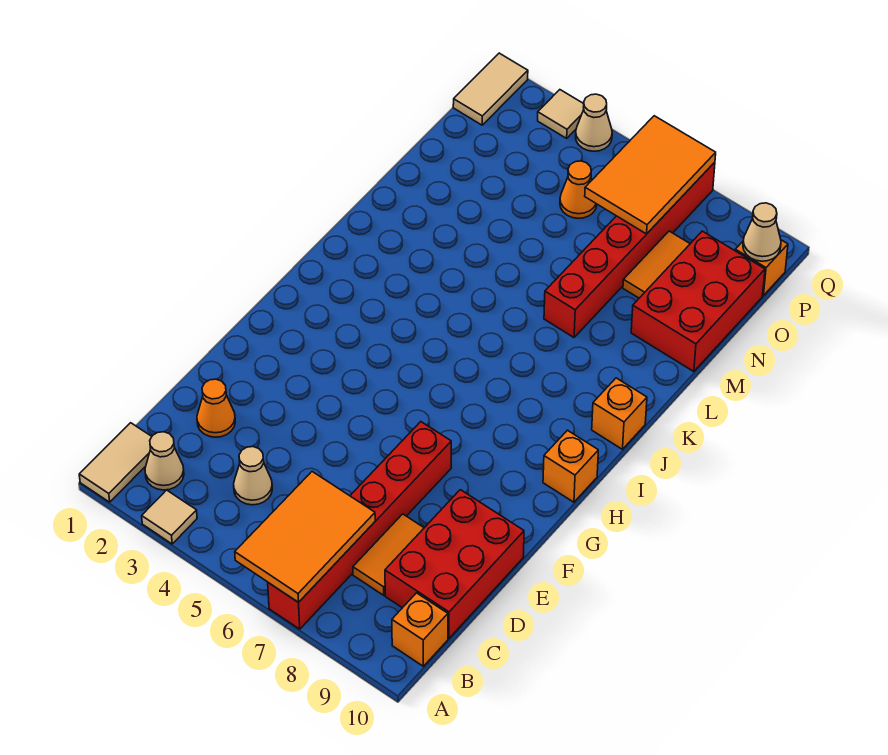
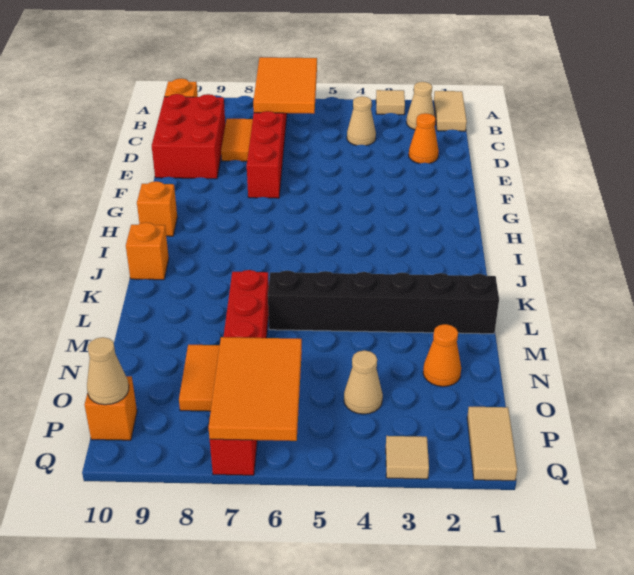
none -> black 1x6 brick [268,271,499,334]
red 2x3 brick [631,231,765,372] -> none
orange 1x1 cone [560,161,597,218] -> orange 1x1 cone moved to [423,324,461,387]
tan 1x1 cone [576,94,612,151] -> tan 1x1 cone moved to [344,350,383,414]

